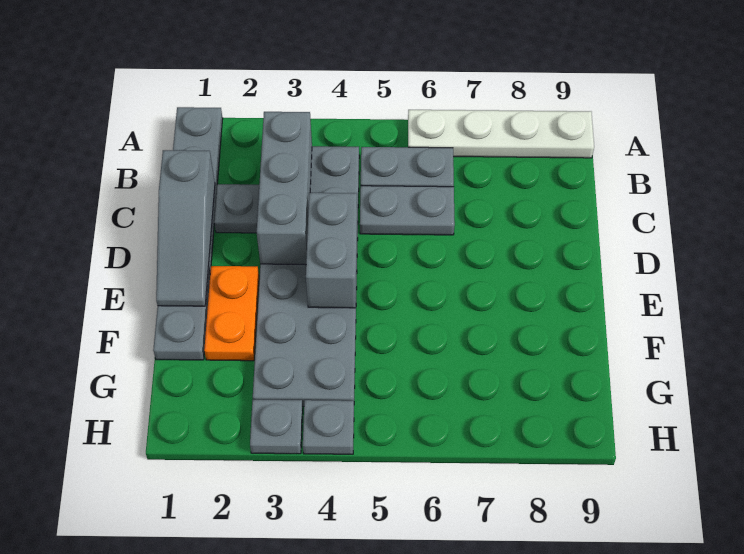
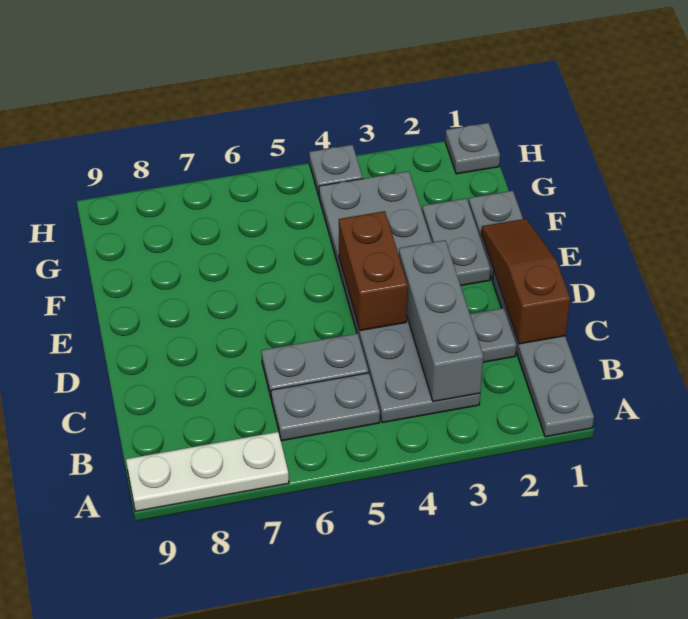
white 1x4 plate [408,110,594,158] -> white 1x3 plate [126,432,289,511]
grey 1x3 slope [156,150,215,306] -> brown 1x3 slope [481,219,570,344]
grey 1x2 brick [306,193,357,308] -> brown 1x2 brick [339,211,408,331]
orange 1x2 plate [204,266,259,361] -> grey 1x2 plate [422,198,491,286]
grey 1x1 plate [250,400,303,454] -> grey 1x1 plate moved to [445,123,500,174]

